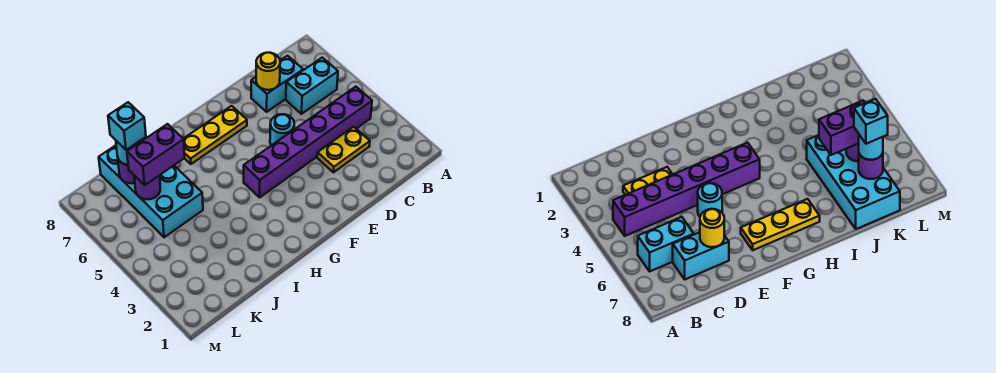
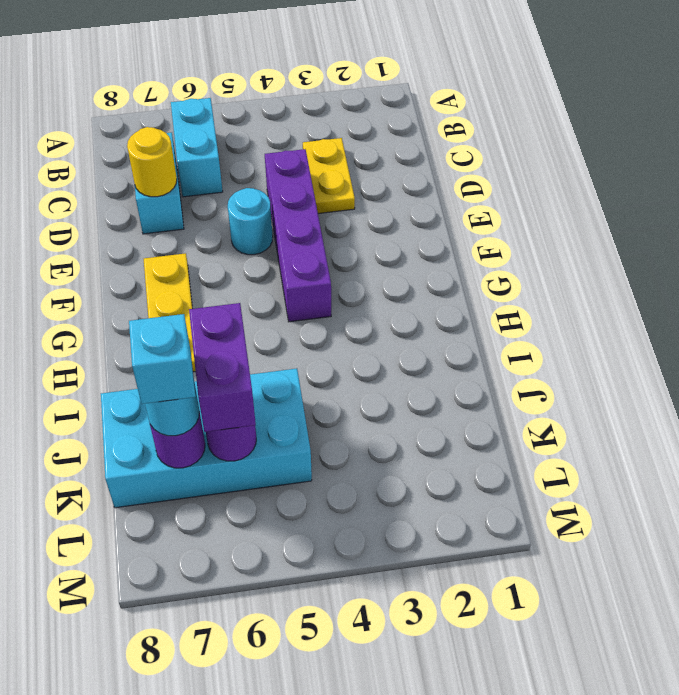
purple 1x6 brick [244,87,372,197] -> purple 1x4 brick [265,149,331,322]

